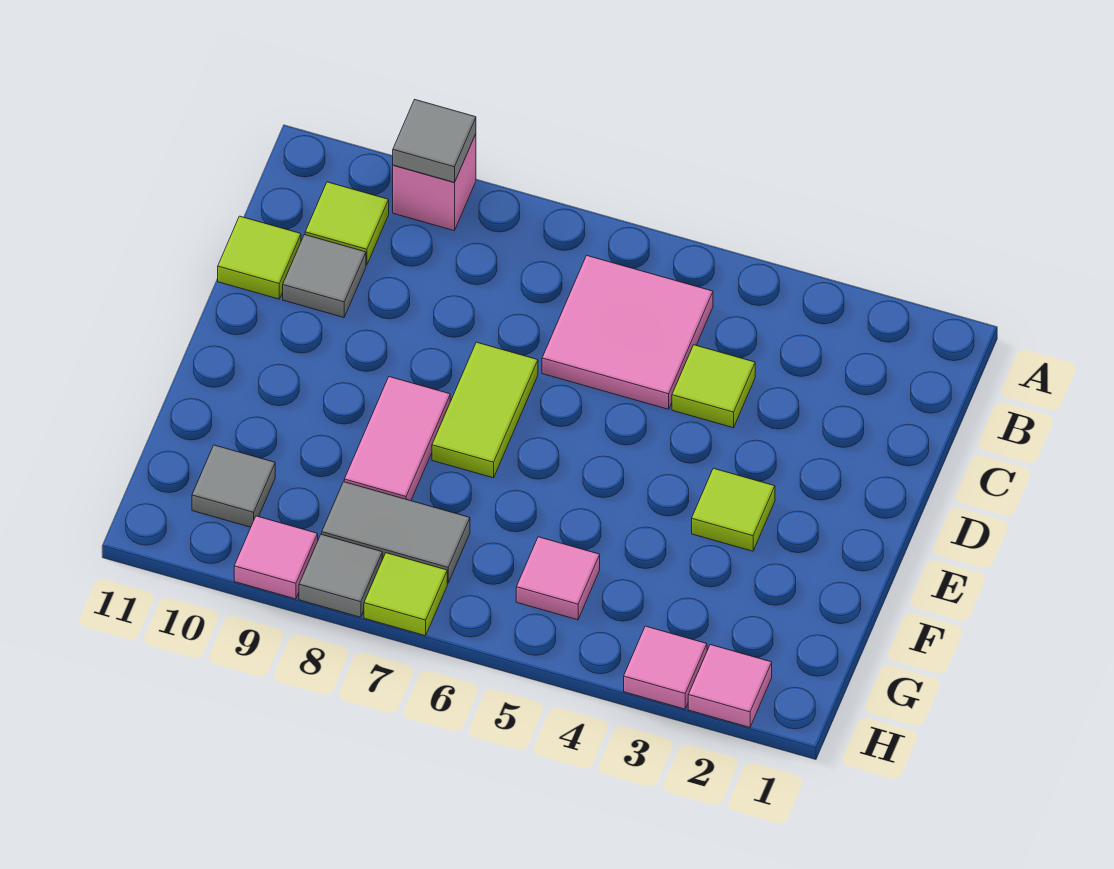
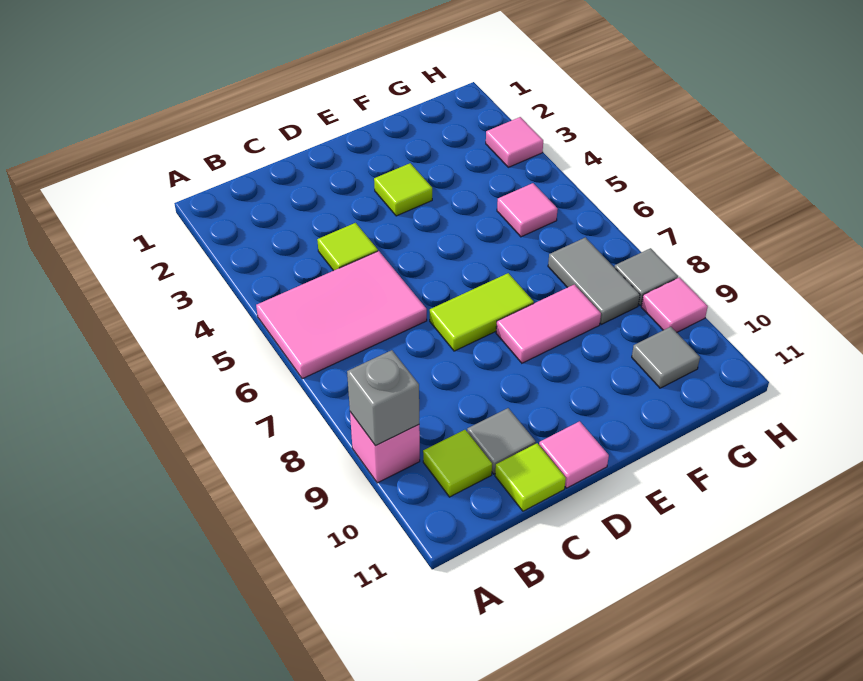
grey 1x1 tile [393,99,476,182] -> grey 1x1 brick [347,350,419,446]
pink 2x2 tile [542,255,713,409] -> pink 2x3 tile [256,251,427,379]
pink 1x1 tile [688,645,772,727] -> pink 1x1 tile moved to [539,421,609,488]
lime 1x1 tile [364,553,447,636] -> none

